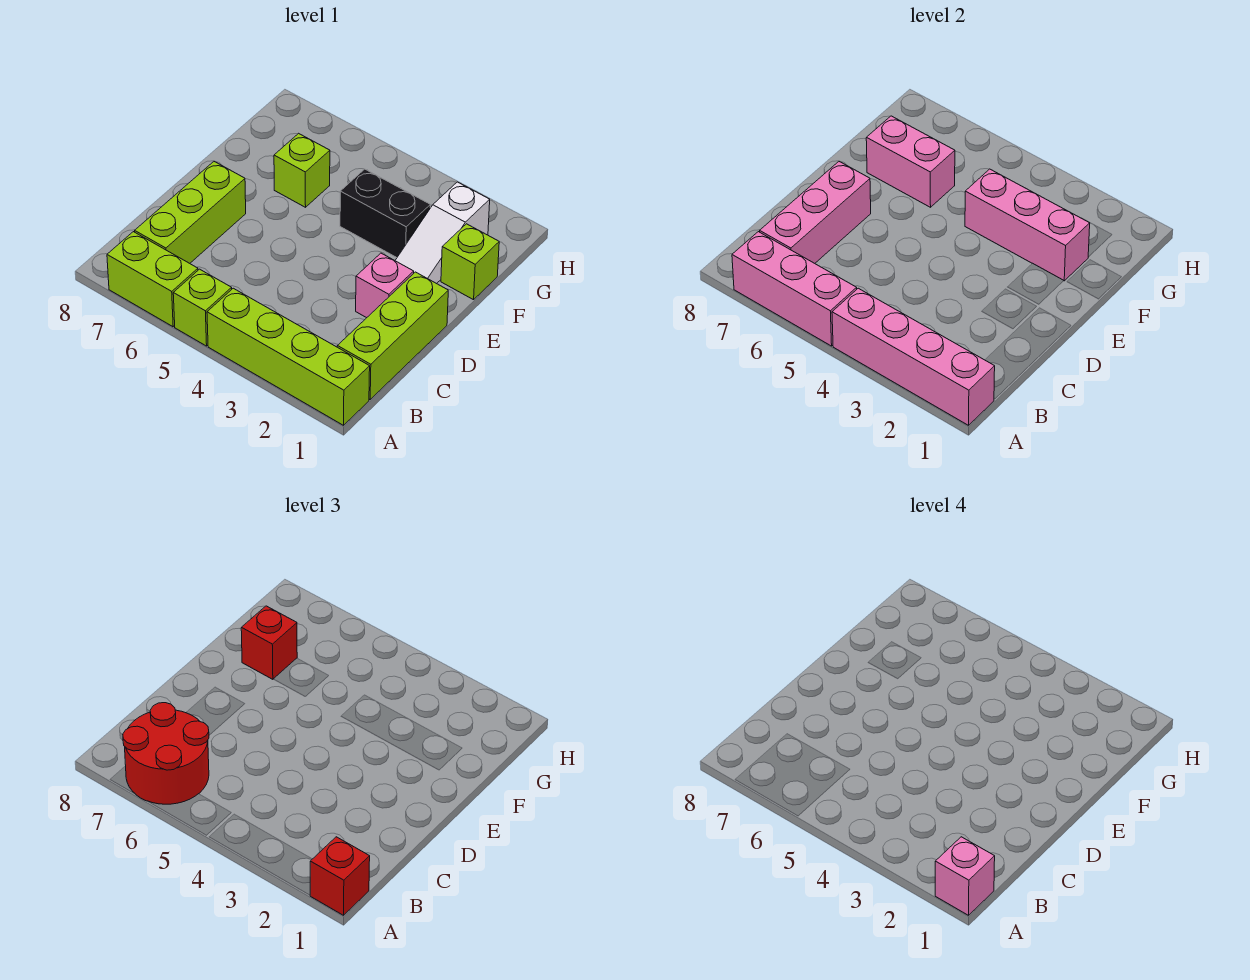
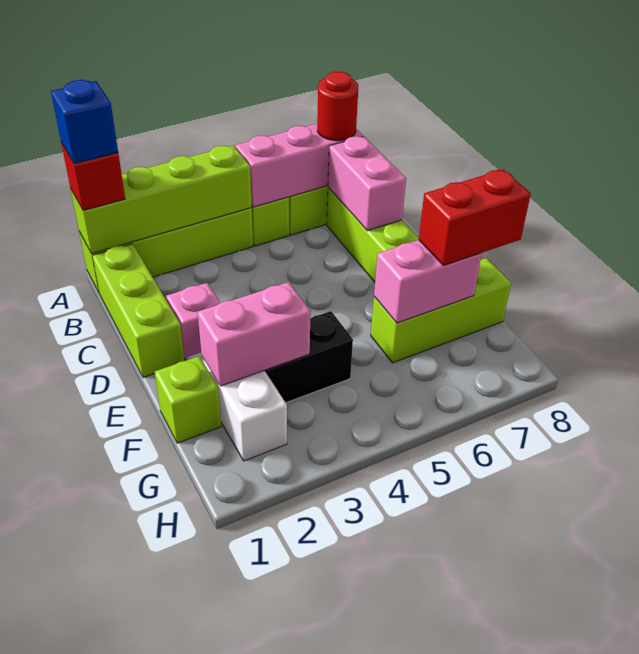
pink 1x4 brick [832,288,995,425] -> lime 1x4 brick [71,146,252,254]
pink 1x1 brick [935,837,995,915] -> blue 1x1 brick [51,80,118,164]
red 2x2 round brick [123,703,209,804] -> red 1x1 round brick [317,71,358,141]
pink 1x3 brick [760,161,871,263] -> pink 1x2 brick [328,136,406,231]
pink 1x3 brick [965,169,1090,281] -> pink 1x2 brick [197,282,311,386]
lime 1x1 brick [274,133,330,207] -> lime 1x3 brick [371,258,511,363]
red 1x1 brick [241,606,297,679] -> red 1x2 brick [419,169,531,266]

